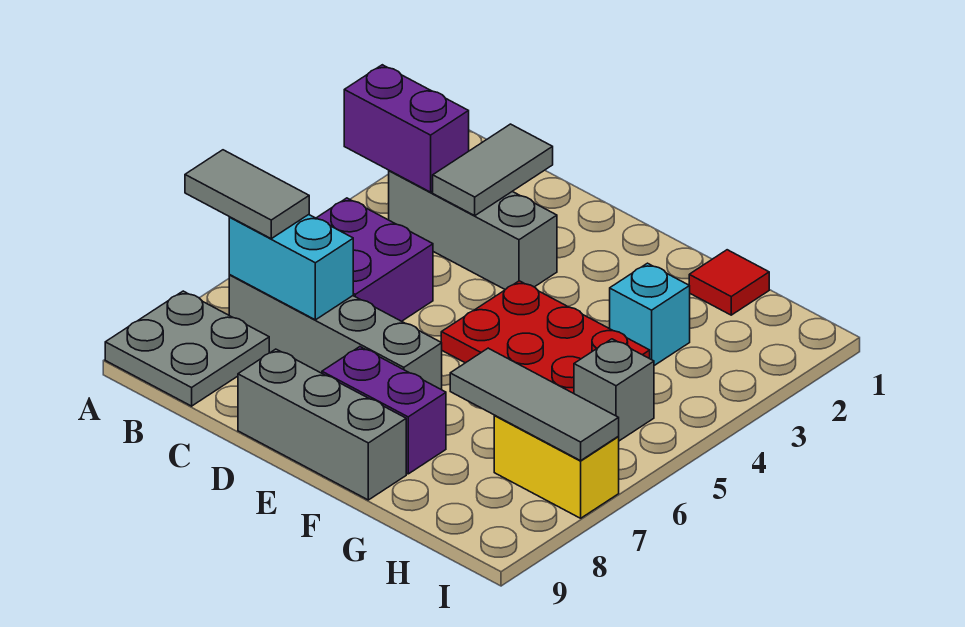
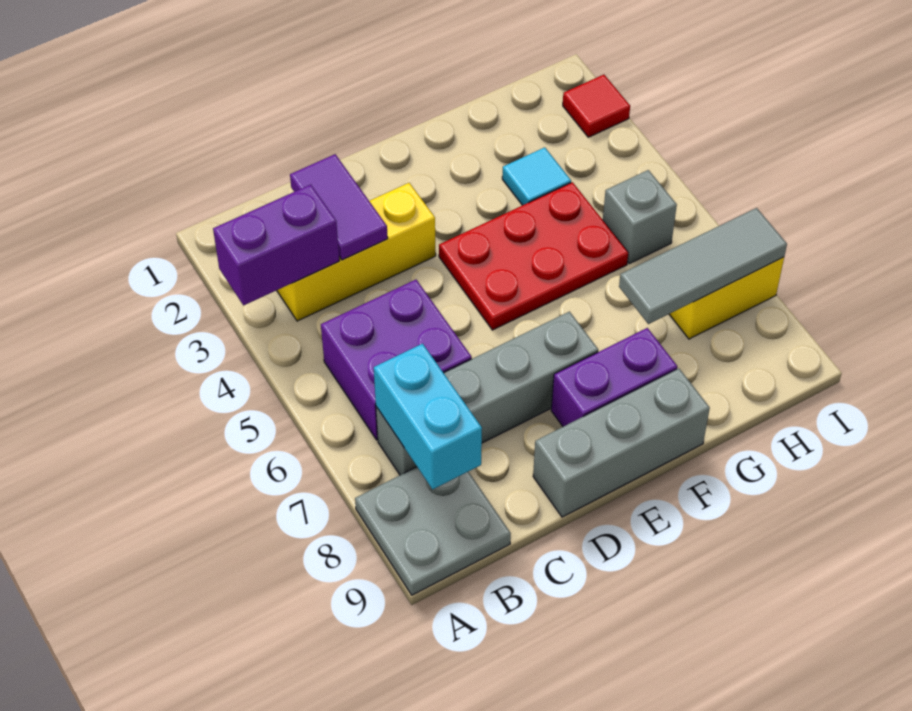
grey 1x2 tile [185,150,309,239] -> none
grey 1x3 brick [389,171,557,289] -> yellow 1x3 brick [277,183,436,321]
cyan 1x2 brick [229,215,353,320] -> cyan 1x2 brick turned to [374,344,482,489]
grey 1x2 tile [433,124,553,216] -> purple 1x2 tile [290,154,388,260]
red 1x1 tile [689,250,769,315] -> red 1x1 tile moved to [563,75,630,137]
cyan 1x1 brick [610,263,690,366] -> cyan 1x1 tile [502,147,571,205]

